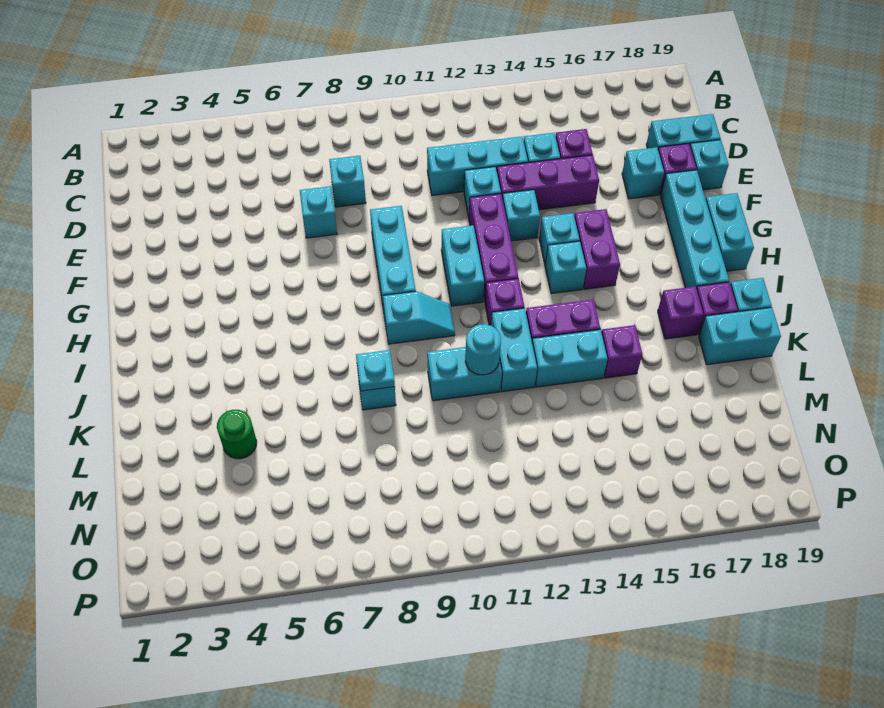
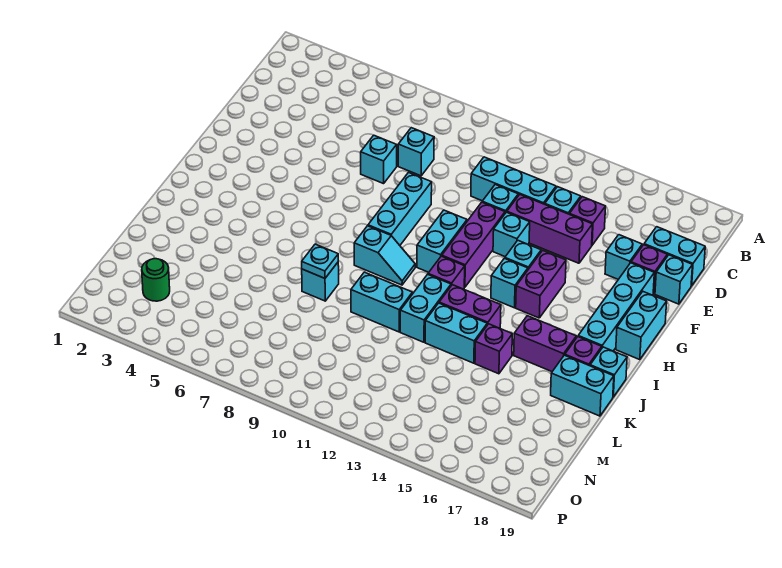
purple 1x1 brick [658,286,704,339] -> purple 1x2 brick [514,316,576,371]
cyan 1x1 round brick [465,324,501,375] -> none
green 1x1 round brick [217,410,257,459] -> green 1x1 round brick moved to [142,259,170,301]

